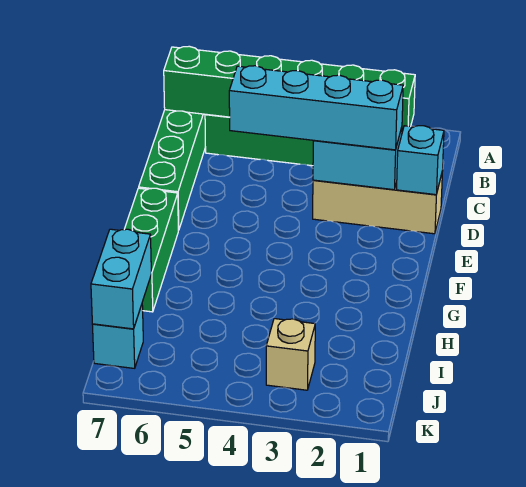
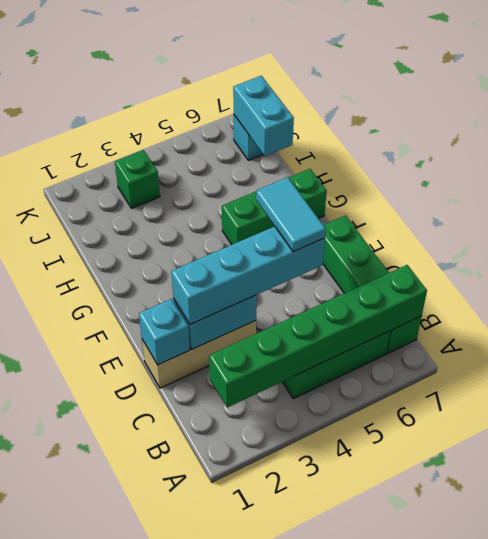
none -> cyan 1x2 tile [256,177,326,252]
green 1x3 brick [124,188,178,312] -> green 1x3 brick turned to [222,169,327,245]
tan 1x1 brick [266,319,315,390] -> green 1x1 brick [115,150,160,209]

